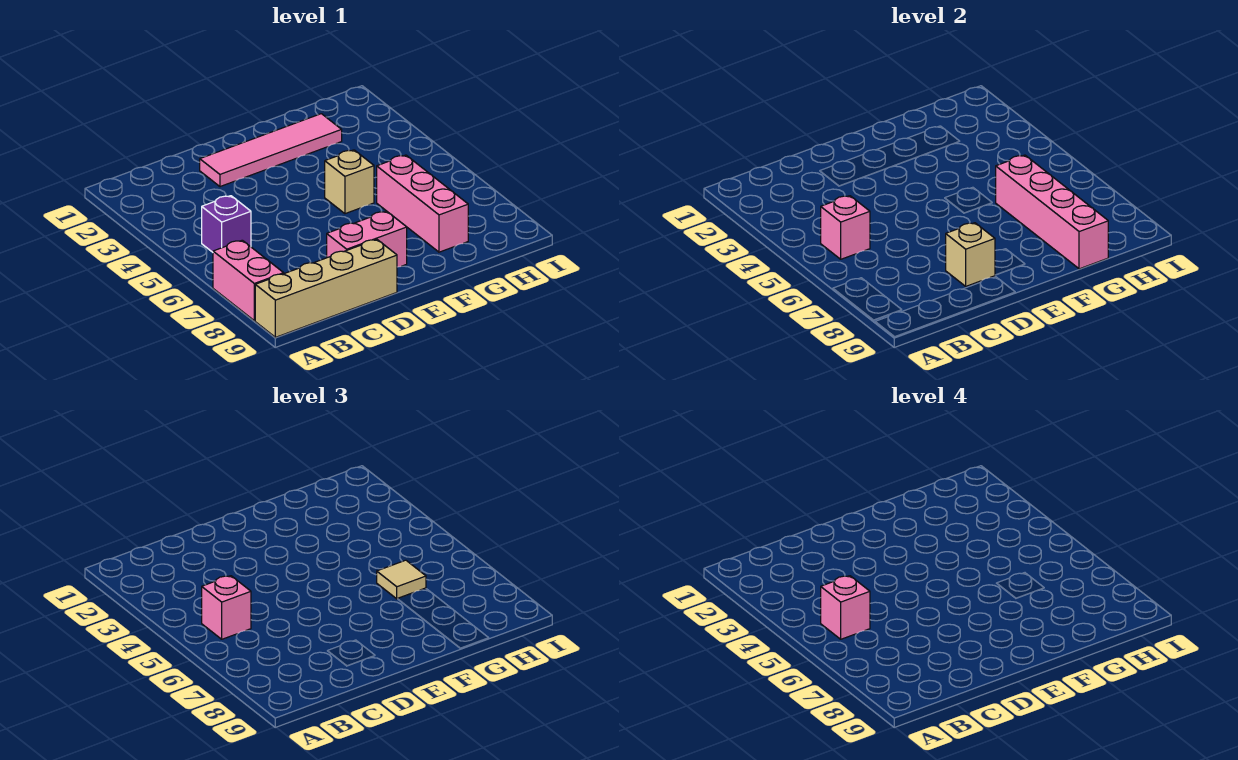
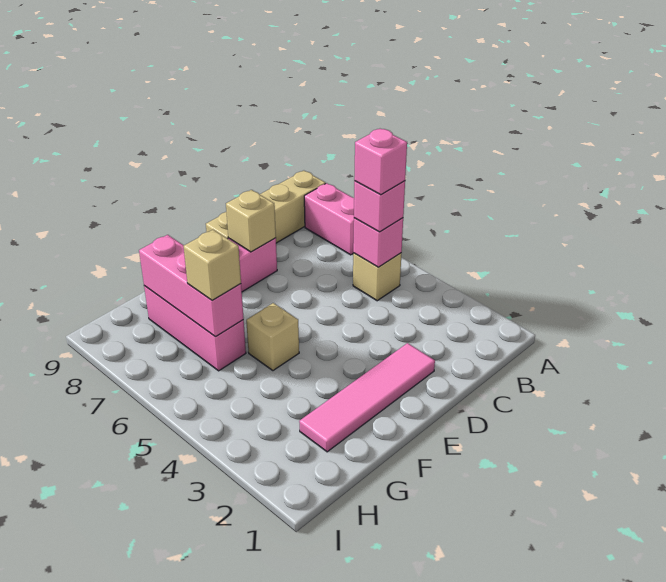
purple 1x1 brick [202,196,251,252] -> tan 1x1 brick [353,253,402,301]
pink 1x4 brick [996,155,1108,269] -> pink 1x3 brick [139,235,244,337]
tan 1x1 tile [377,560,426,599] -> tan 1x1 brick [183,230,241,301]

